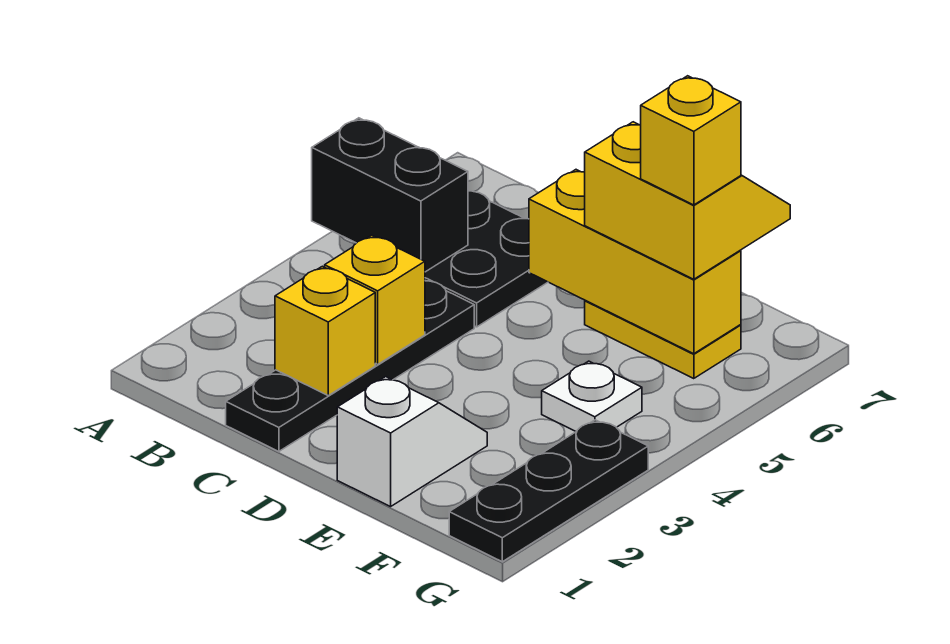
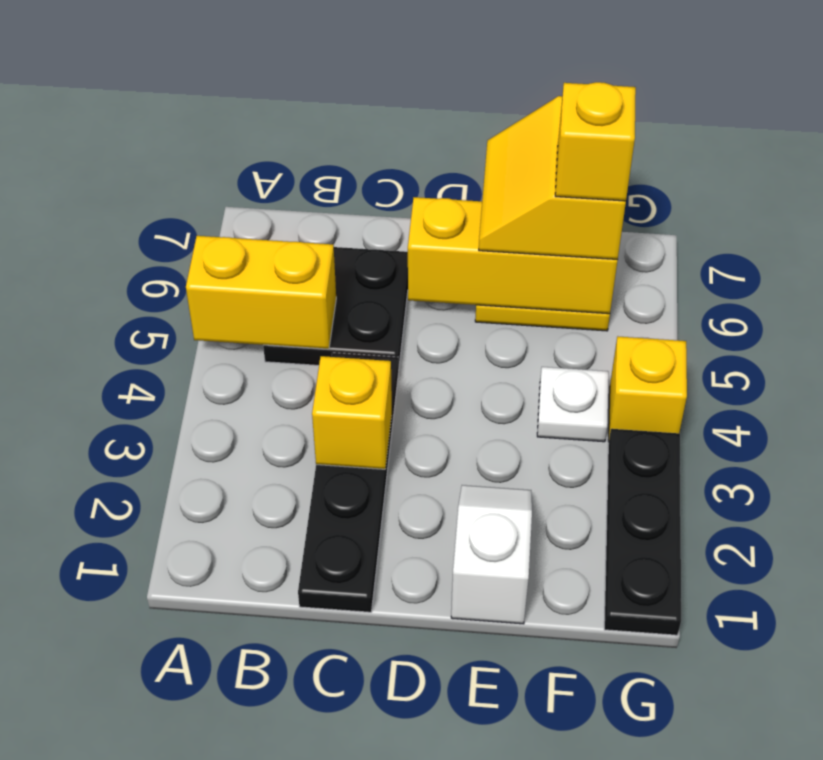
black 1x2 brick [312,118,468,272] -> yellow 1x2 brick [186,236,336,349]
yellow 1x1 brick [275,266,375,395] -> yellow 1x1 brick moved to [608,337,687,442]
yellow 2x2 slope [585,122,790,279] -> yellow 2x2 slope turned to [479,96,626,260]

